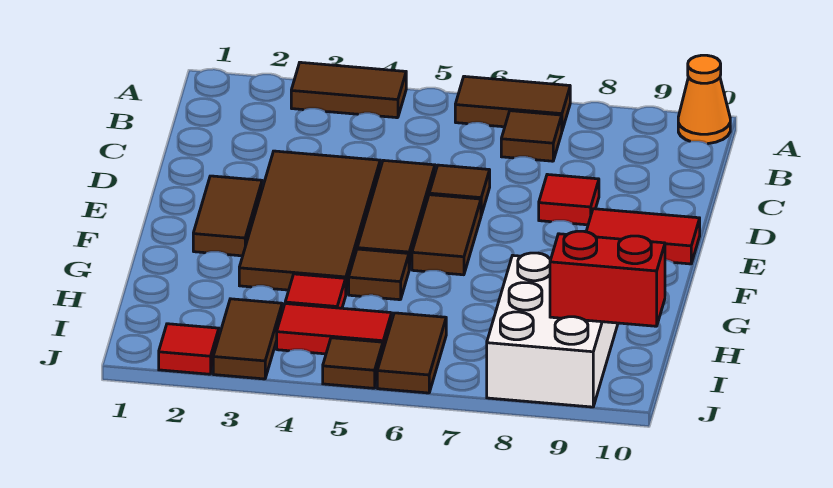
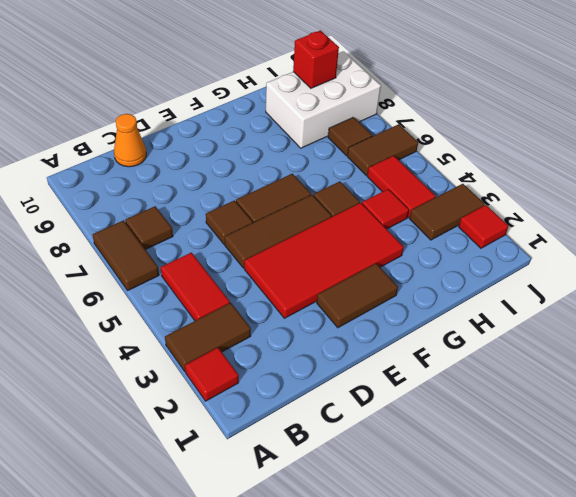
brown 1x2 tile [291,62,406,118] -> brown 1x2 tile turned to [165,303,251,372]
orange 1x1 cone [678,55,730,144] -> orange 1x1 cone moved to [114,114,146,167]
brown 2x4 tile [239,151,380,293] -> red 2x4 tile [244,203,404,318]
red 1x1 tile [539,174,599,225] -> red 1x1 tile moved to [185,348,239,401]
red 1x2 tile [586,209,700,264] -> red 1x2 tile moved to [161,252,230,321]
red 1x2 brick [550,231,665,326] -> red 1x1 brick [293,30,339,88]
brown 1x1 tile [323,338,383,388] -> brown 1x1 tile moved to [328,117,372,156]

